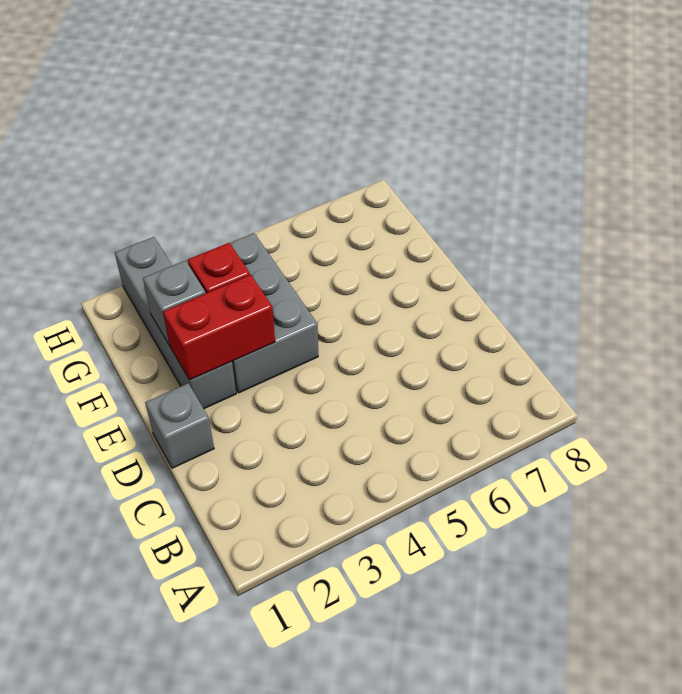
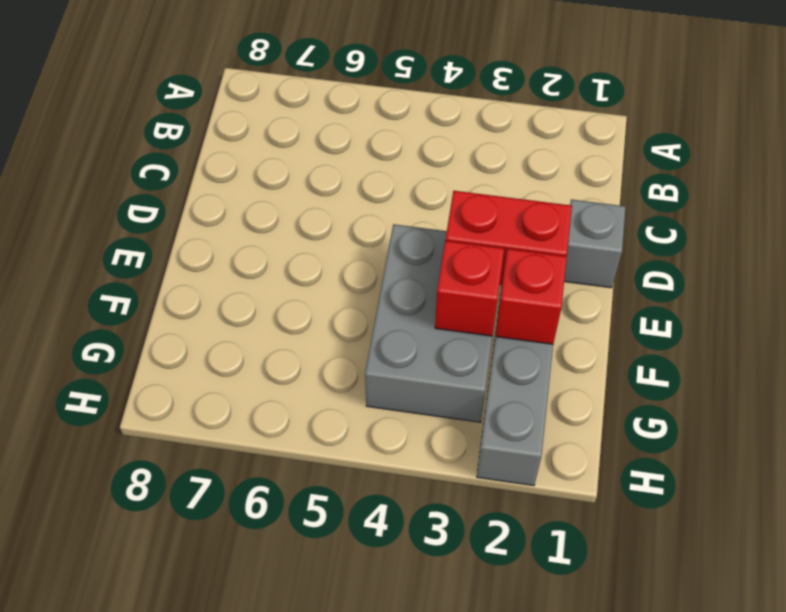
grey 1x1 brick [143,260,206,345] -> red 1x1 brick [495,249,567,344]

